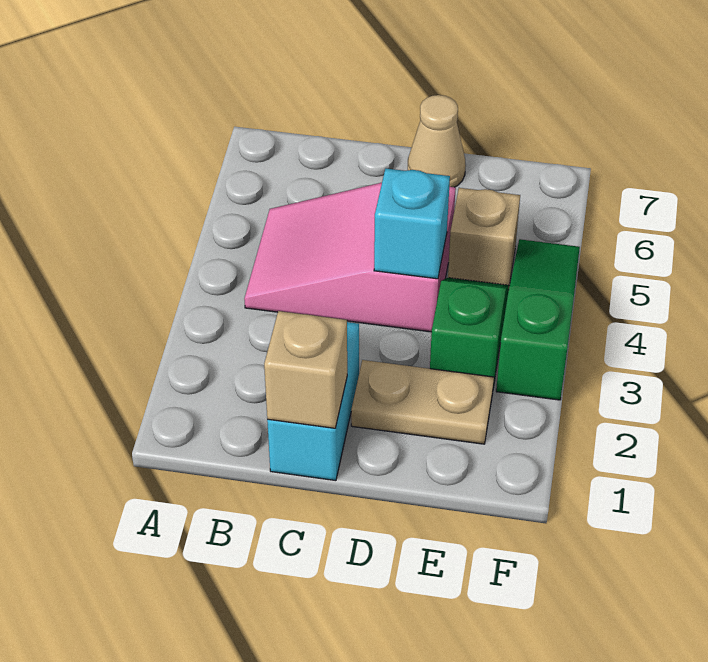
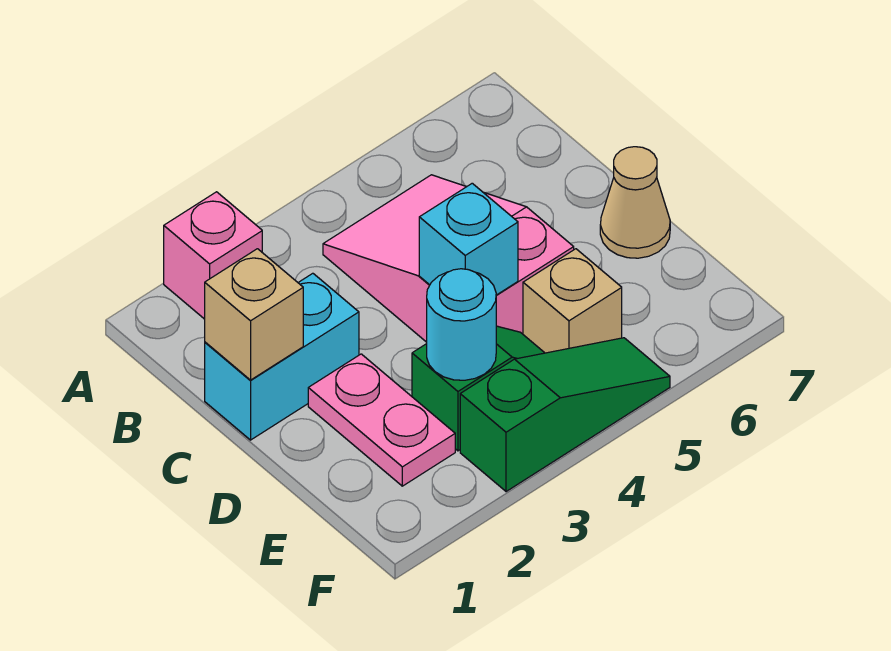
none -> pink 1x1 brick [164,192,262,319]
tan 1x2 plate [351,360,494,444] -> pink 1x2 plate [308,354,455,486]
none -> cyan 1x1 round brick [427,269,496,380]

